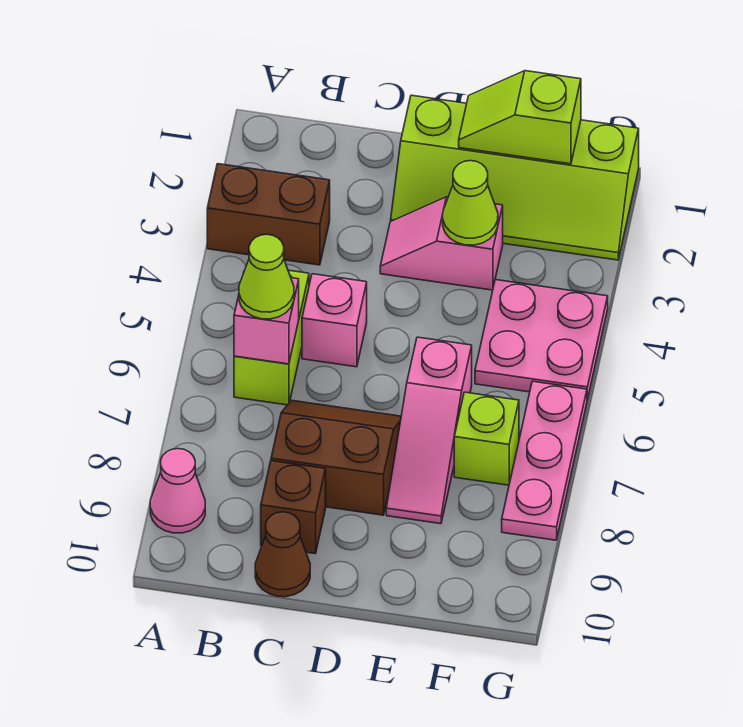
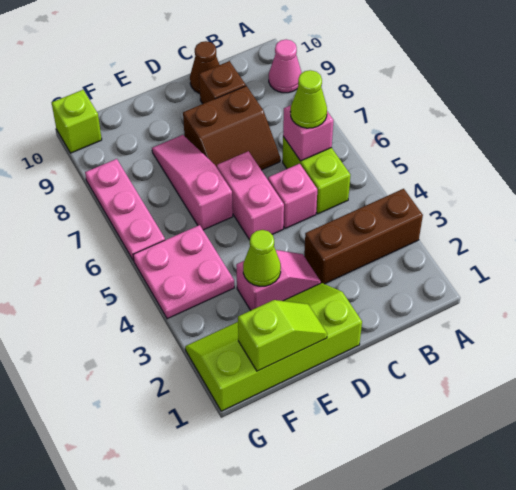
brown 1x2 brick [207,164,330,265] -> brown 1x3 brick [304,189,423,284]
none -> pink 1x2 brick [217,151,284,240]
lime 1x1 brick [454,392,519,485] -> lime 1x1 brick moved to [52,90,102,153]

